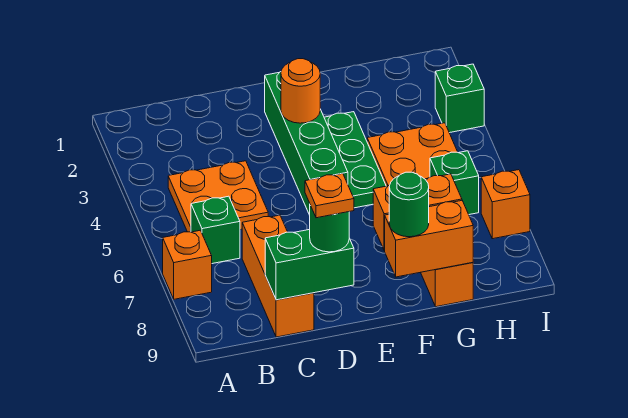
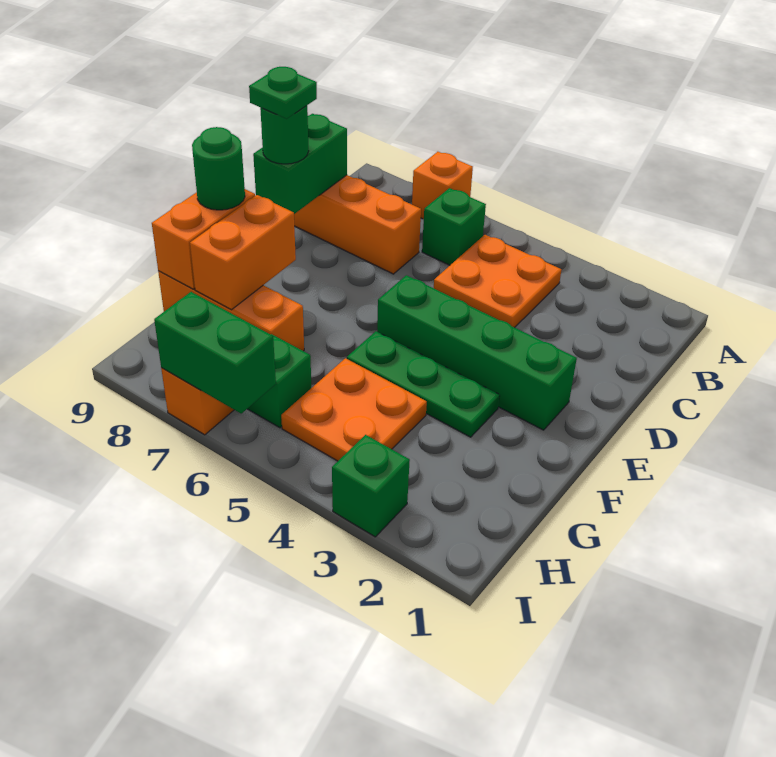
orange 1x1 plate [305,174,354,218] -> green 1x1 plate [249,67,317,119]
orange 1x1 round brick [281,59,320,123] -> none
none -> green 1x2 brick [154,292,276,413]

